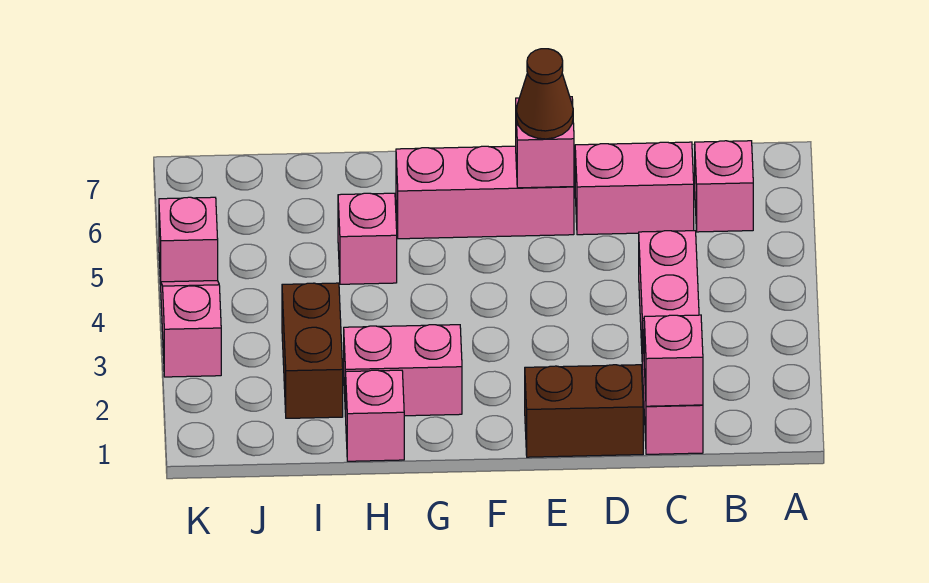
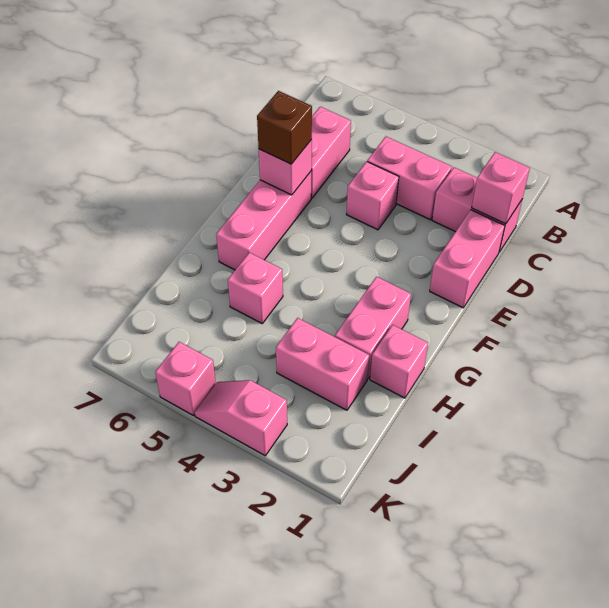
pink 1x1 brick [695,141,753,232] -> pink 1x1 brick moved to [347,162,399,230]
brown 1x2 brick [525,365,643,457] -> pink 1x2 brick [430,210,505,308]
brown 1x1 cone [516,49,573,139] -> brown 1x1 brick [257,91,312,164]
brown 1x2 brick [282,283,343,418] -> pink 1x2 brick [276,318,369,410]

